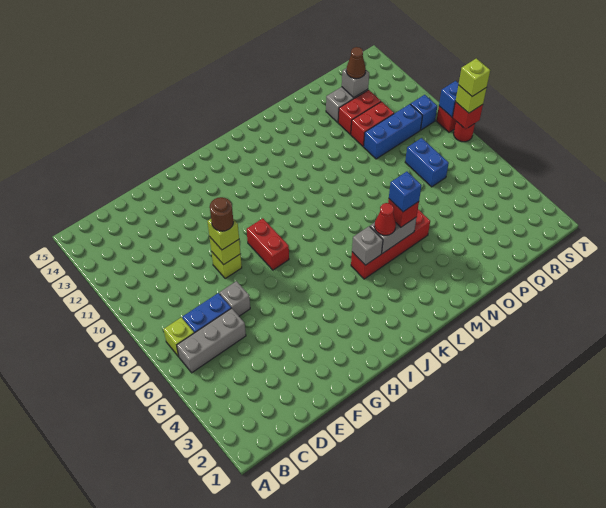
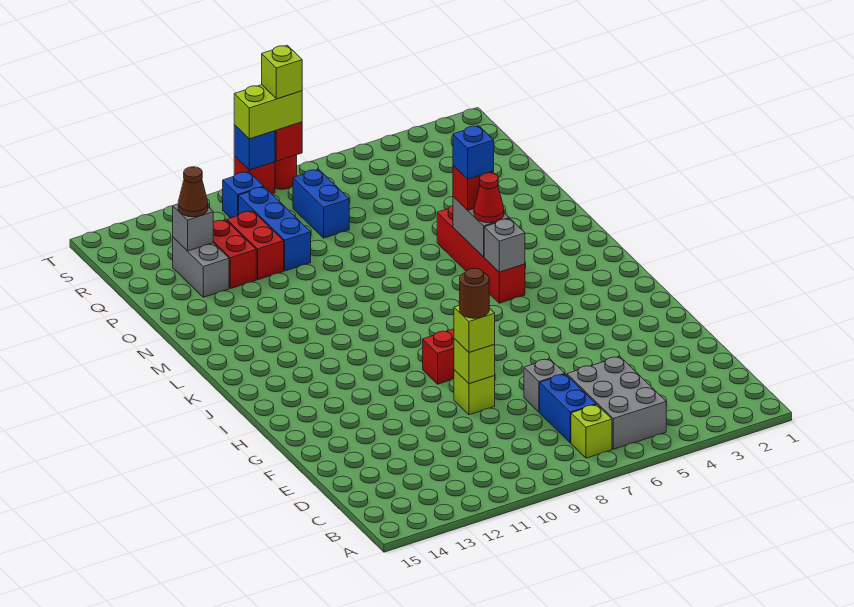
grey 1x3 brick [177,308,246,373] -> grey 2x3 brick [567,357,666,449]
blue 1x2 brick [405,138,449,187] -> blue 1x2 brick turned to [293,169,349,238]
lime 1x1 brick [455,85,486,113] -> lime 1x2 brick [234,85,302,139]

